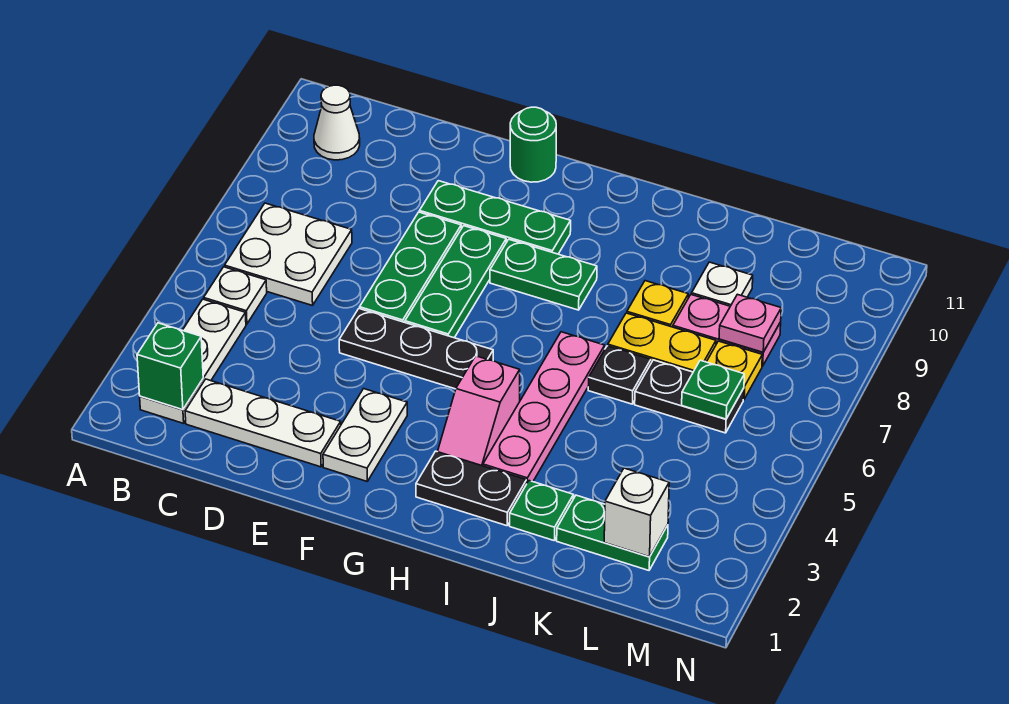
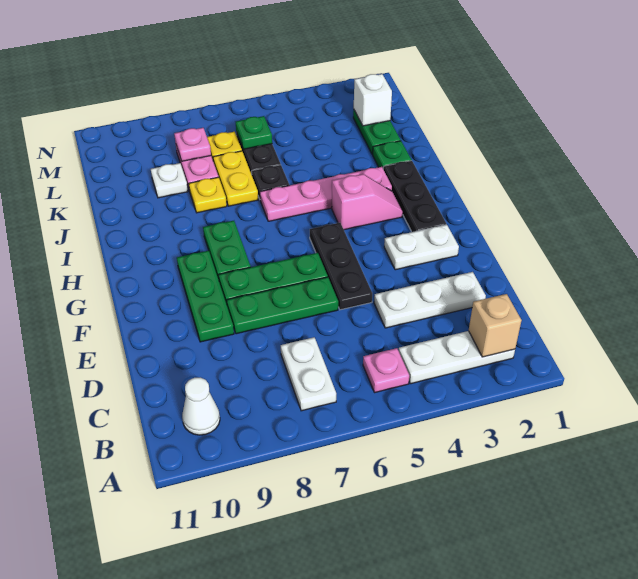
green 1x1 brick [137,323,203,410] -> tan 1x1 brick [469,294,522,357]
white 1x1 plate [204,267,267,324] -> pink 1x1 plate [363,348,409,393]
white 2x2 plate [225,203,352,306] -> white 1x2 plate [281,337,336,411]
white 1x3 plate [185,379,341,467] -> white 1x3 plate turned to [374,272,486,328]
green 1x1 round brick [510,107,556,182] -> none
black 1x2 plate [416,451,527,526] -> black 1x3 plate [383,161,446,232]

